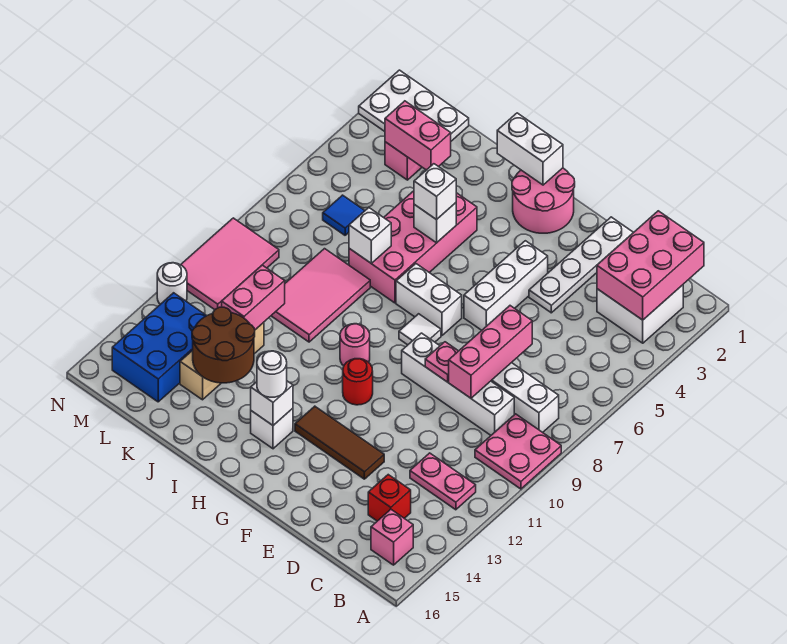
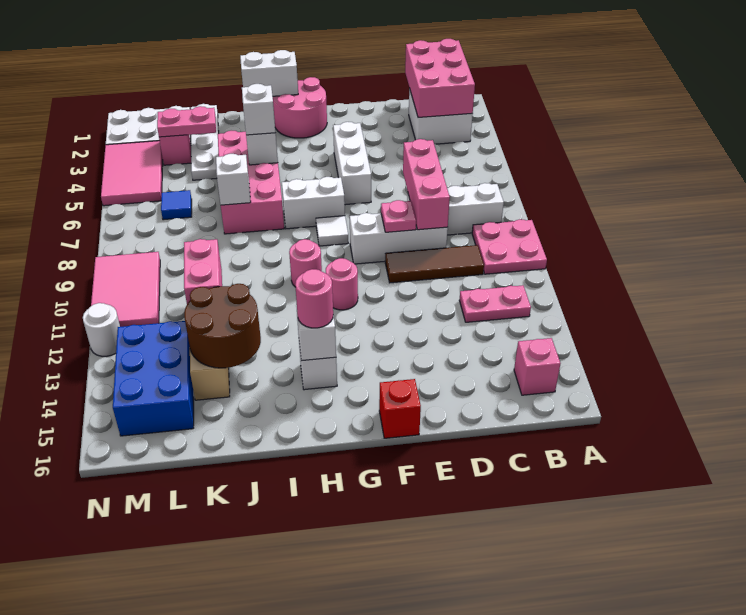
white 1x4 brick [402,333,514,435] -> white 1x3 brick [350,213,448,264]
red 1x1 brick [368,475,411,521] -> red 1x1 brick moved to [379,379,421,438]
white 1x4 plate [529,217,633,313] -> white 1x4 plate moved to [191,104,219,180]
brown 1x3 tile [295,406,384,479] -> brown 1x3 tile moved to [385,245,484,283]
red 1x1 round brick [343,359,373,405] -> pink 1x1 round brick [326,258,358,310]
white 1x1 round brick [257,351,287,397] -> pink 1x1 round brick [295,269,333,328]
pink 2x3 tile [271,249,370,342] -> pink 2x3 tile moved to [101,141,163,206]
pink 1x2 brick [385,101,451,170] -> pink 1x2 plate [157,106,216,137]

